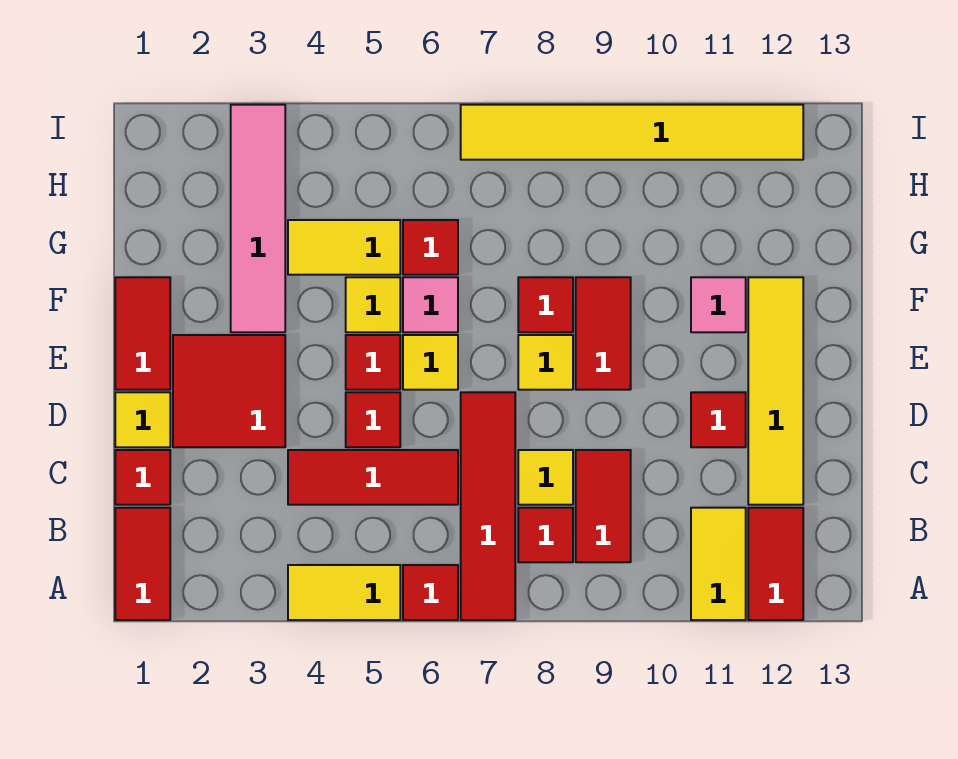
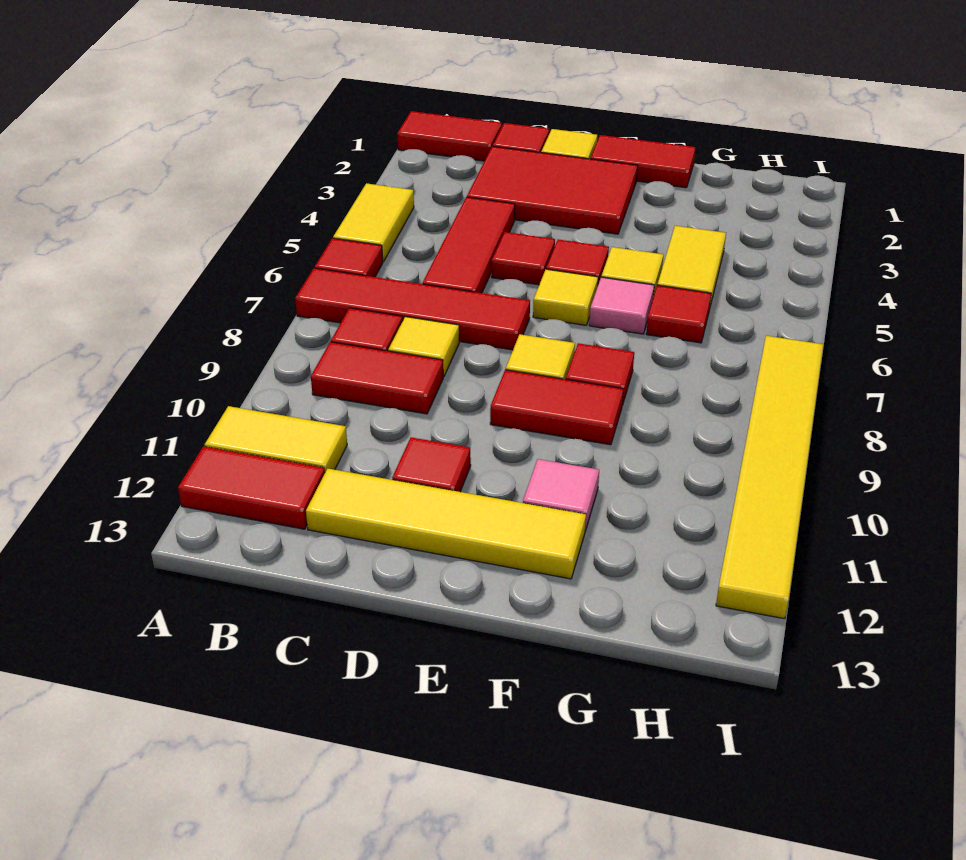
red 2x2 tile [173,335,285,447] -> red 2x3 tile [467,146,637,234]
pink 1x4 tile [231,105,285,332] -> none

